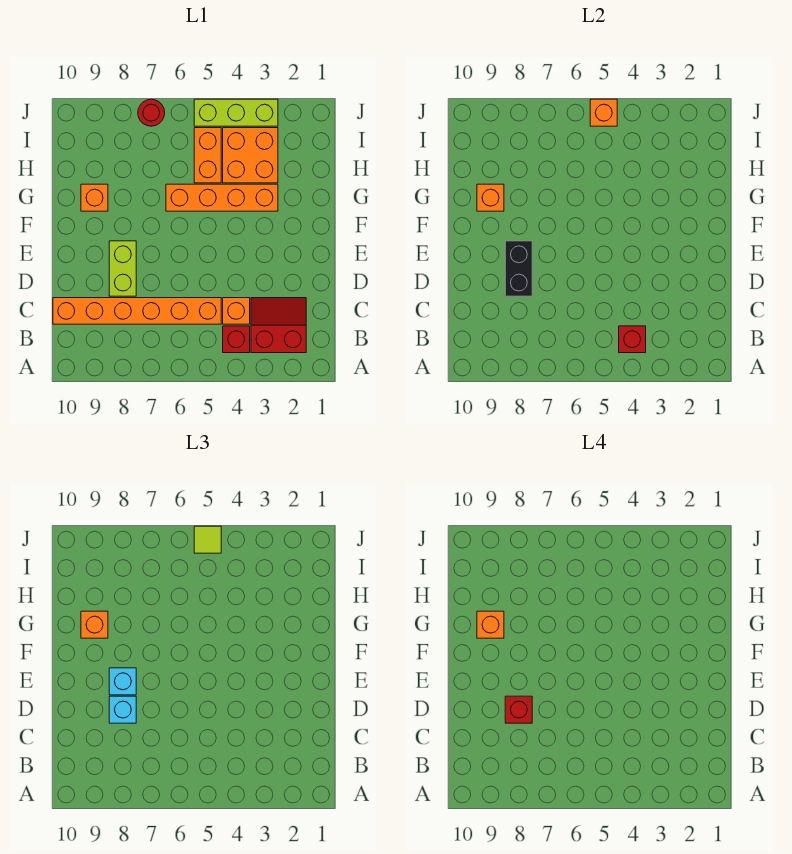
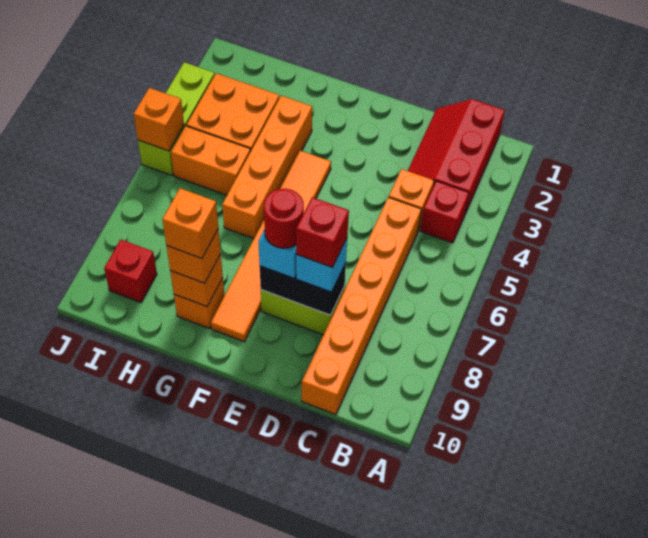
red 2x2 slope [251,298,306,353] -> red 2x3 slope [408,99,505,214]
red 1x1 brick [619,326,646,353] -> red 1x1 brick moved to [104,240,157,302]
none -> orange 1x6 tile [211,151,331,342]
lime 1x1 tile [194,526,221,553] -> none
red 1x1 round brick [138,99,165,126] -> red 1x1 round brick moved to [264,189,304,248]

